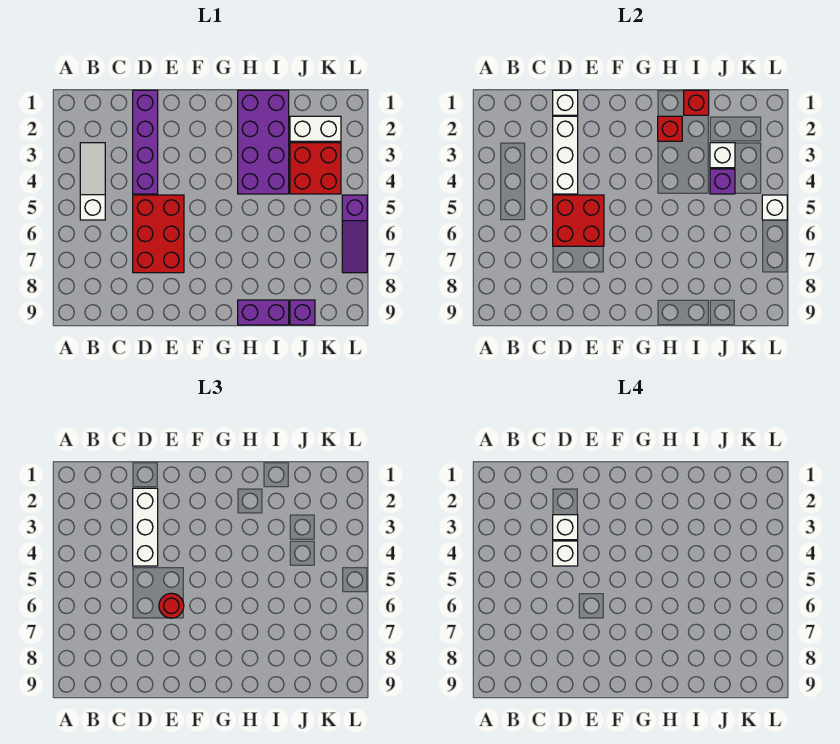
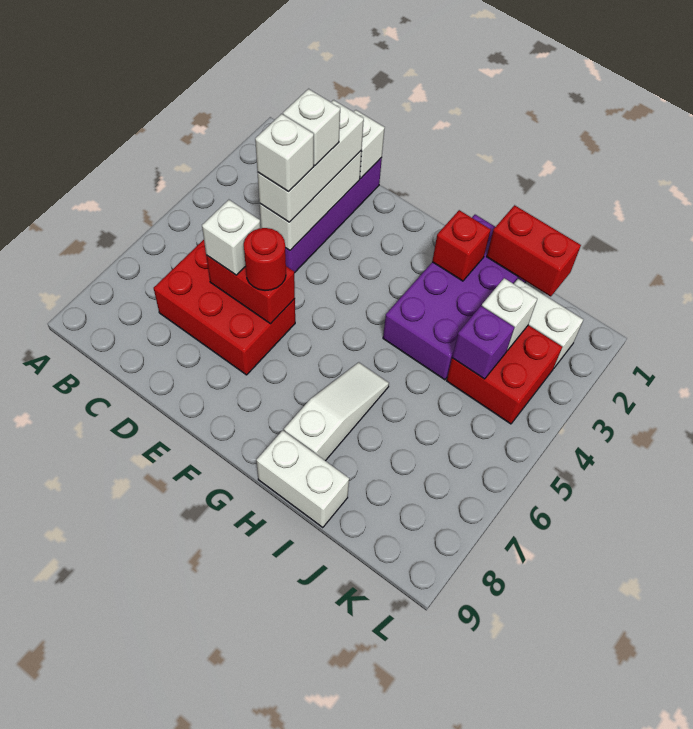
white 1x3 slope [80,143,105,220] -> white 1x3 slope moved to [284,362,389,461]
red 2x3 brick [133,195,184,273] -> red 2x3 brick turned to [154,240,295,375]
red 2x2 brick [553,195,604,246] -> red 1x2 brick [206,255,295,324]
purple 1x2 brick [238,300,289,325] -> white 1x2 brick [256,430,349,528]
red 1x1 brick [684,90,709,115] -> red 1x2 brick [487,205,581,297]
purple 1x1 brick [290,300,315,325] -> none
purple 1x3 slope [342,195,367,273] -> none
white 1x1 brick [762,195,787,220] -> white 1x1 brick moved to [202,200,261,275]

